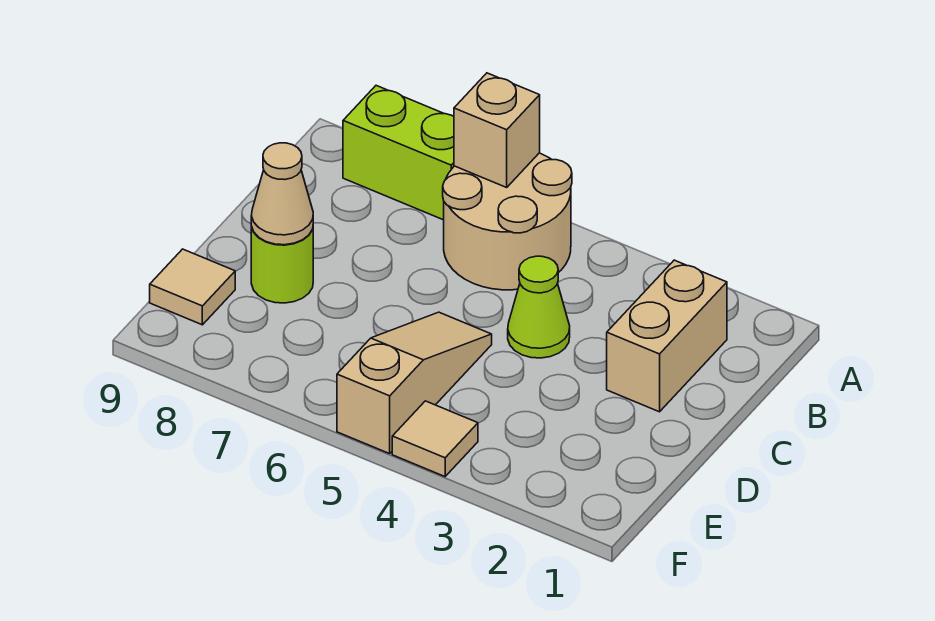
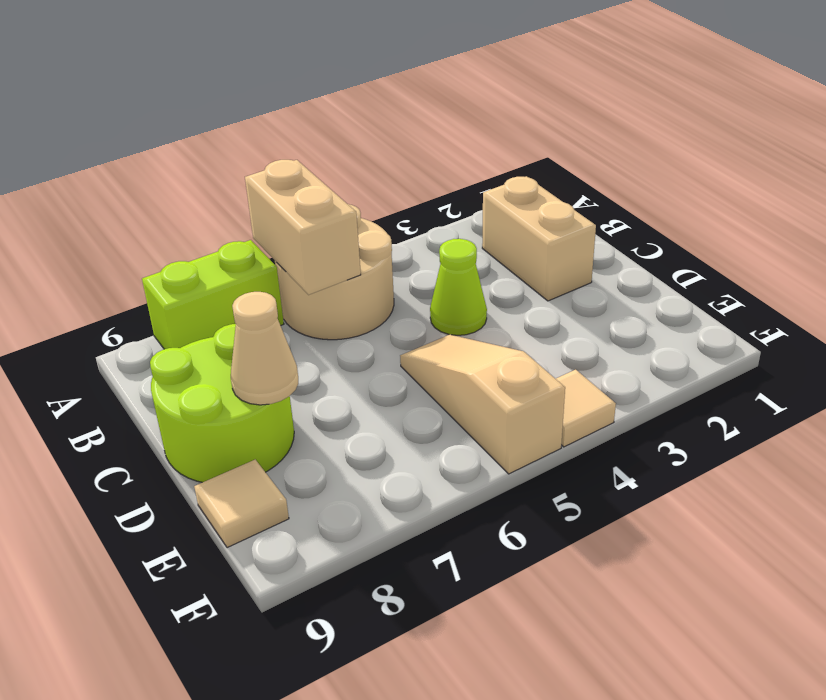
tan 1x1 brick [454,73,540,187] -> tan 1x2 brick [245,160,361,295]
lime 1x1 round brick [251,227,313,303] -> lime 2x2 round brick [150,324,294,482]

